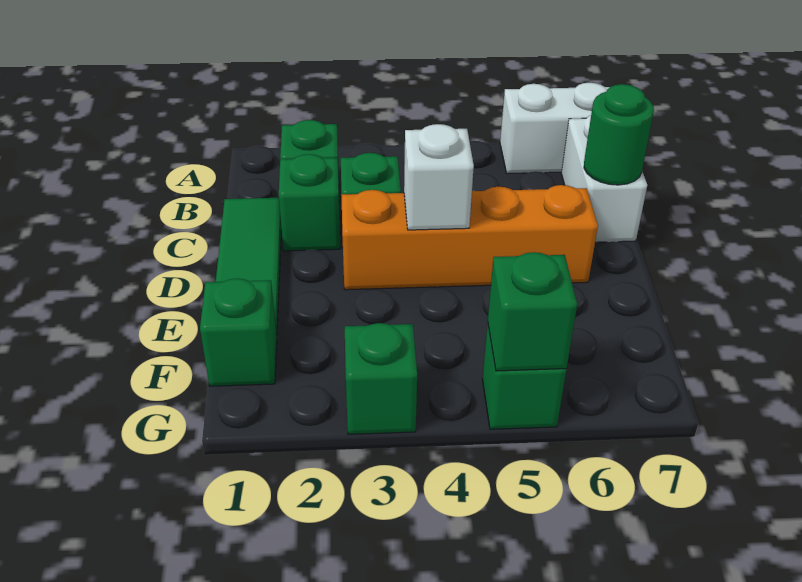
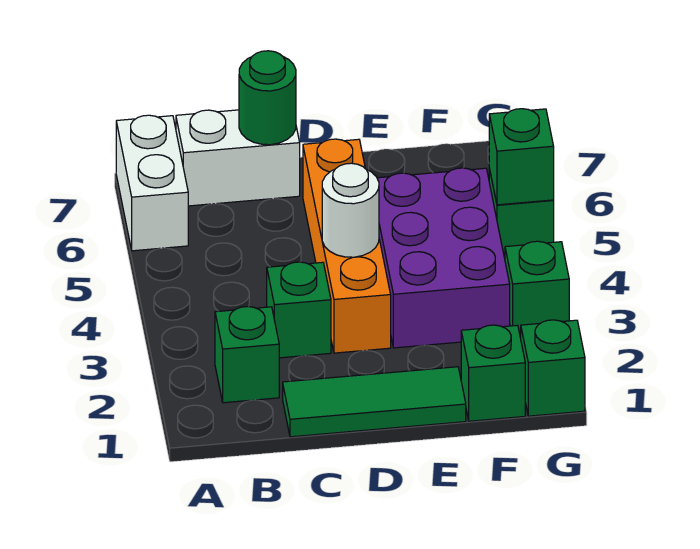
green 1x1 brick [279,154,340,251] -> green 1x1 brick moved to [521,320,585,416]
white 1x1 brick [404,124,474,230] -> white 1x1 round brick [322,163,379,257]
none -> purple 2x3 brick [377,168,510,348]

